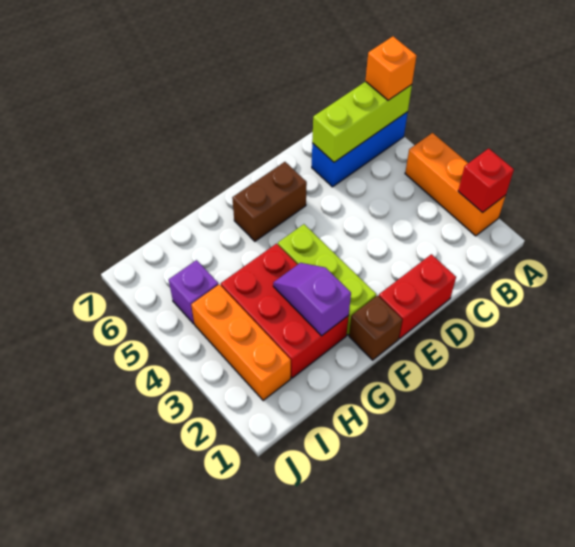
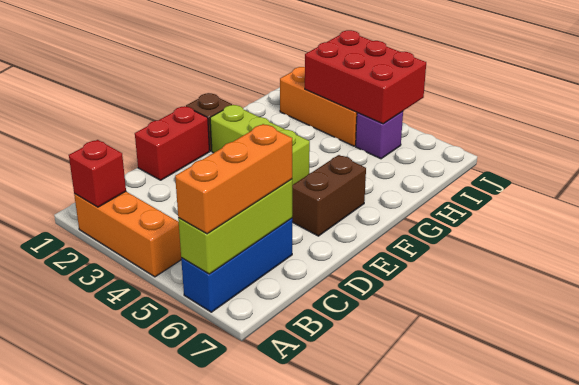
orange 1x1 brick [366,36,417,100] -> orange 1x3 brick [175,124,292,234]
red 2x3 brick [221,244,349,378] -> red 2x3 brick moved to [305,30,426,124]
purple 1x2 slope [273,263,351,336] -> none

